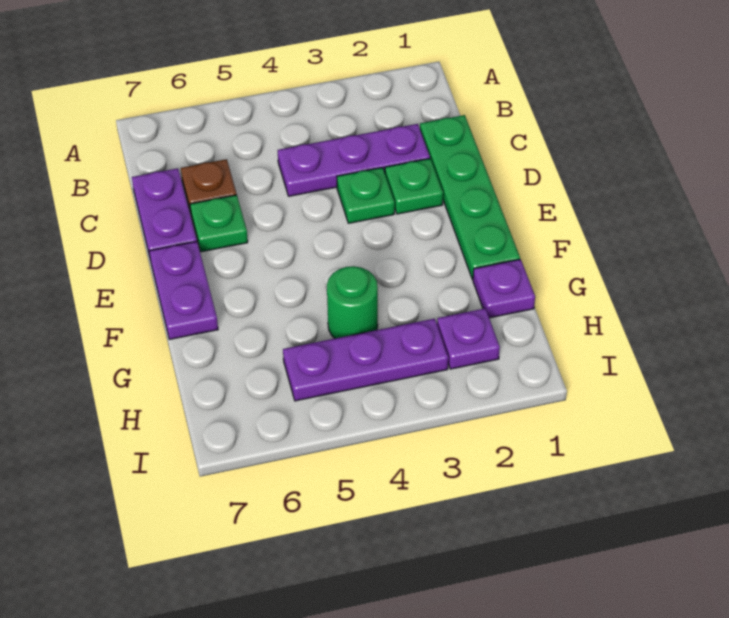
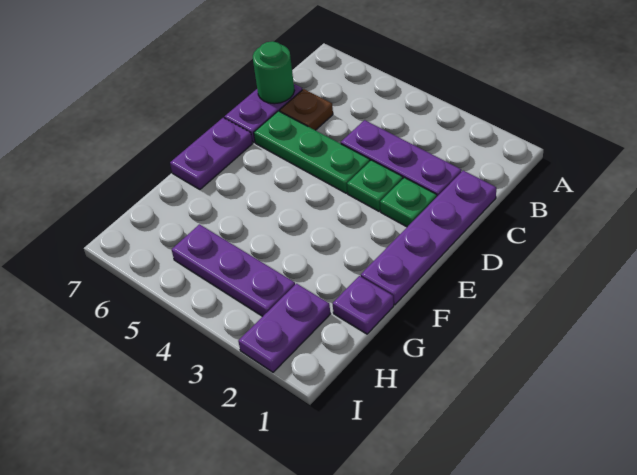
green 1x4 plate [420,115,520,279] -> purple 1x4 plate [361,170,496,305]
green 1x1 plate [190,195,248,252] -> green 1x3 plate [254,111,370,193]
green 1x1 round brick [327,266,378,338] -> green 1x1 round brick moved to [253,41,294,104]
purple 1x1 plate [437,308,500,369] -> purple 1x2 plate [238,284,330,372]

